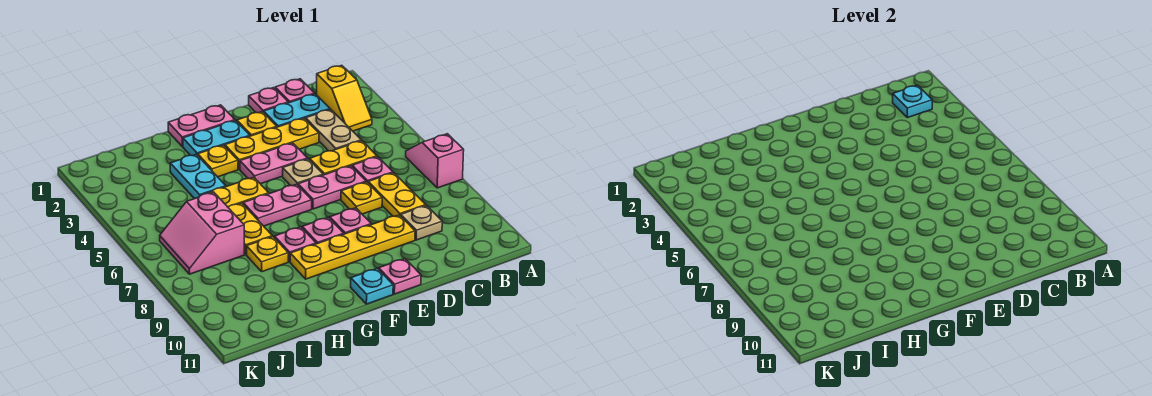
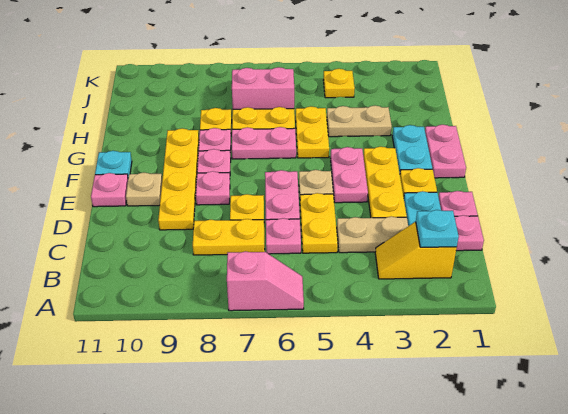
tan 1x1 plate [401,206,442,240] -> tan 1x1 plate moved to [126,173,162,206]
pink 1x2 plate [243,184,312,226] -> pink 1x2 plate turned to [232,127,296,159]
yellow 1x1 plate [198,145,238,177] -> yellow 1x1 plate moved to [323,69,355,98]
cyan 1x2 plate [170,154,226,199] -> tan 1x2 plate [327,106,392,137]

